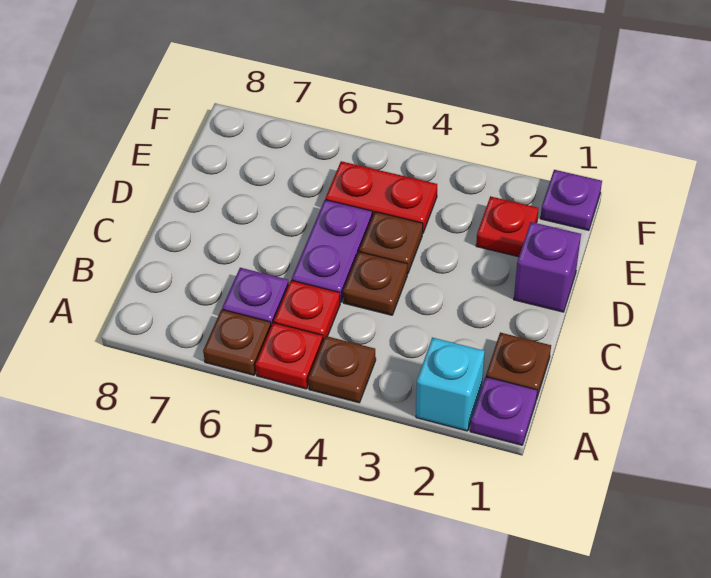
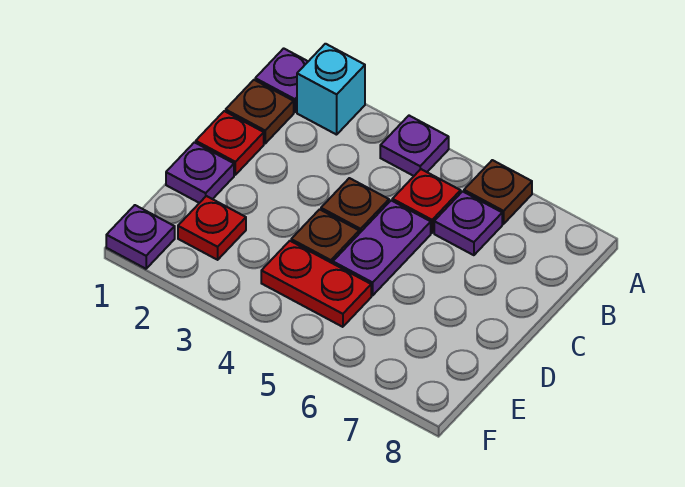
brown 1x1 plate [308,336,376,403] -> purple 1x1 plate [380,116,449,176]
red 1x1 plate [255,323,323,389] -> red 1x1 plate moved to [196,111,264,175]
purple 1x1 brick [514,222,581,312] -> purple 1x1 plate [166,142,234,203]

